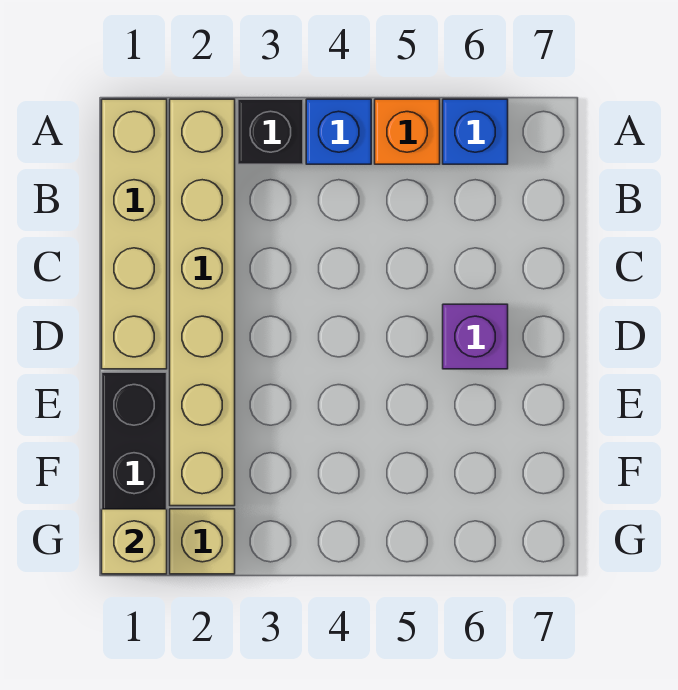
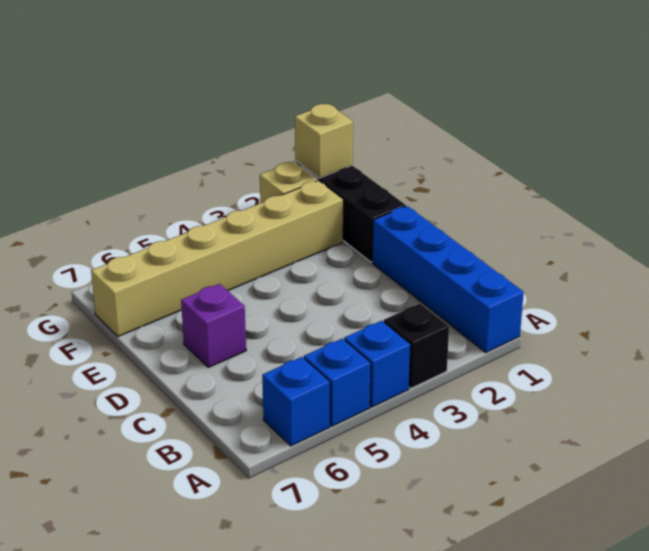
tan 1x4 brick [102,99,167,369] -> blue 1x4 brick [372,206,524,352]
tan 1x6 brick [170,99,235,506] -> tan 1x6 brick turned to [91,181,343,336]
orange 1x1 brick [375,99,440,164] -> blue 1x1 brick [304,338,371,426]

